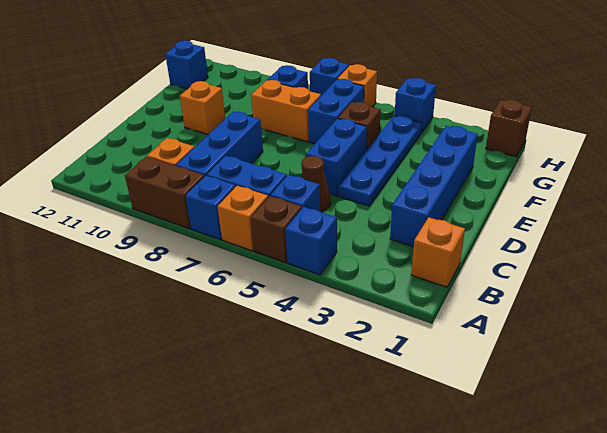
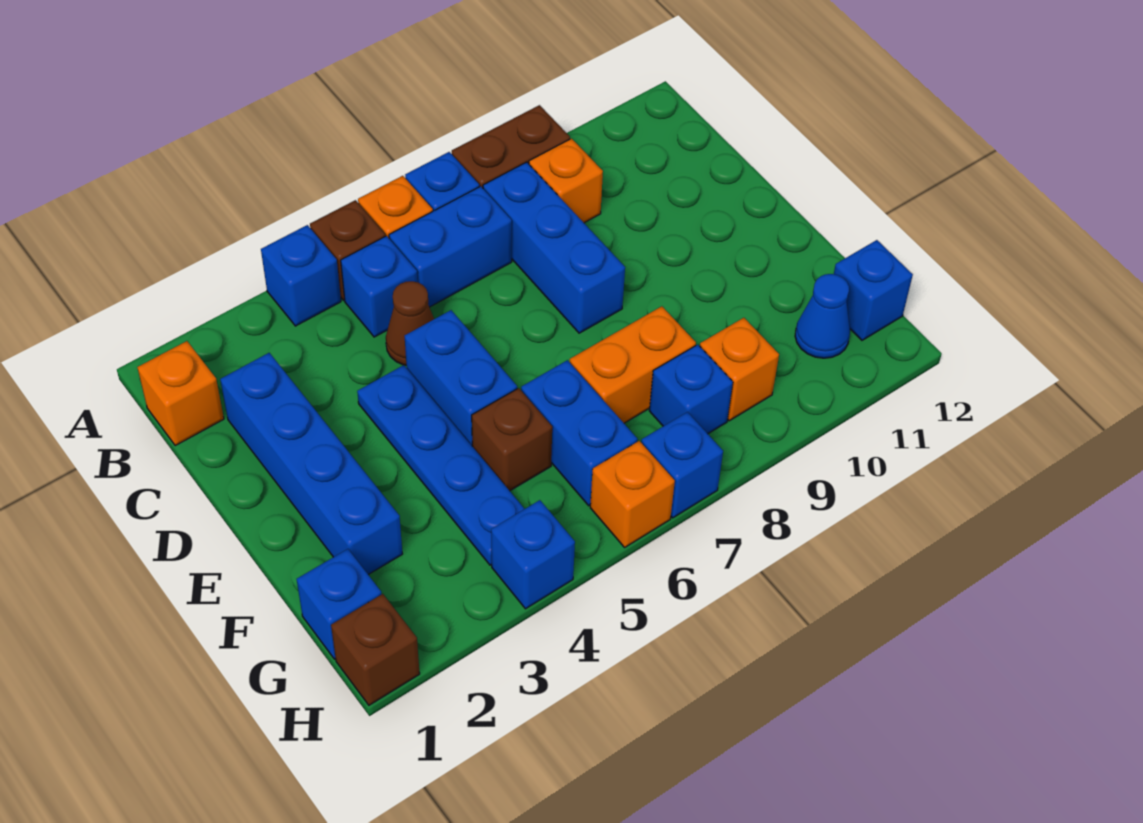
orange 1x1 brick [180,81,225,135] -> orange 1x1 brick moved to [700,318,779,421]
none -> blue 1x1 brick [297,549,381,659]
none -> blue 1x1 cone [795,274,850,358]

